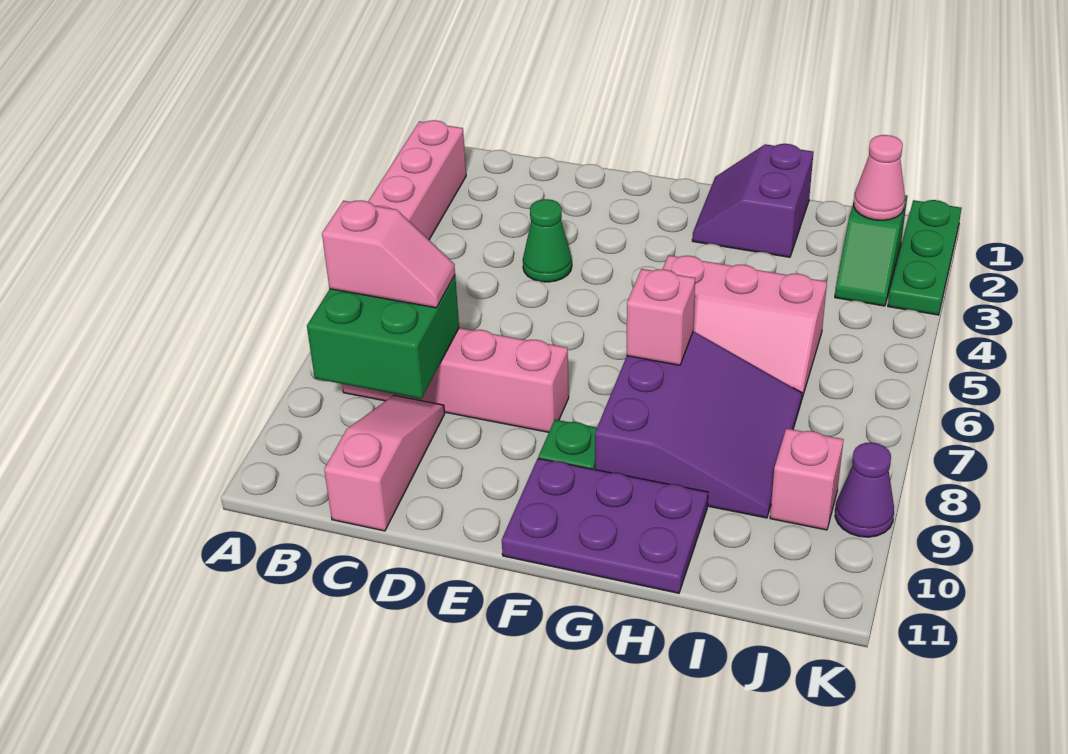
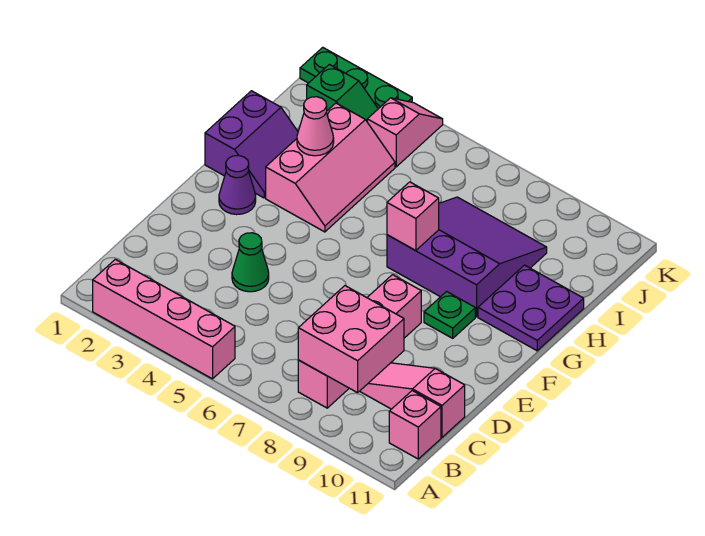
green 2x2 brick [307,276,459,399] -> pink 2x2 brick [298,286,404,393]
pink 1x2 slope [322,200,455,308] -> pink 1x2 slope moved to [367,98,443,167]
purple 2x3 plate [502,458,708,593] -> purple 2x2 plate [478,265,584,351]
purple 2x2 slope [692,144,813,257] -> purple 2x2 slope turned to [205,91,298,198]
pink 2x3 slope [663,255,827,398] -> pink 2x3 slope moved to [266,103,395,232]
pink 1x1 cone [854,135,905,220] -> pink 1x1 cone moved to [297,97,334,156]
pink 1x1 brick [770,428,844,530] -> pink 1x1 brick moved to [389,391,441,459]
purple 1x1 cone [835,442,894,537] -> purple 1x1 cone moved to [219,155,256,215]

